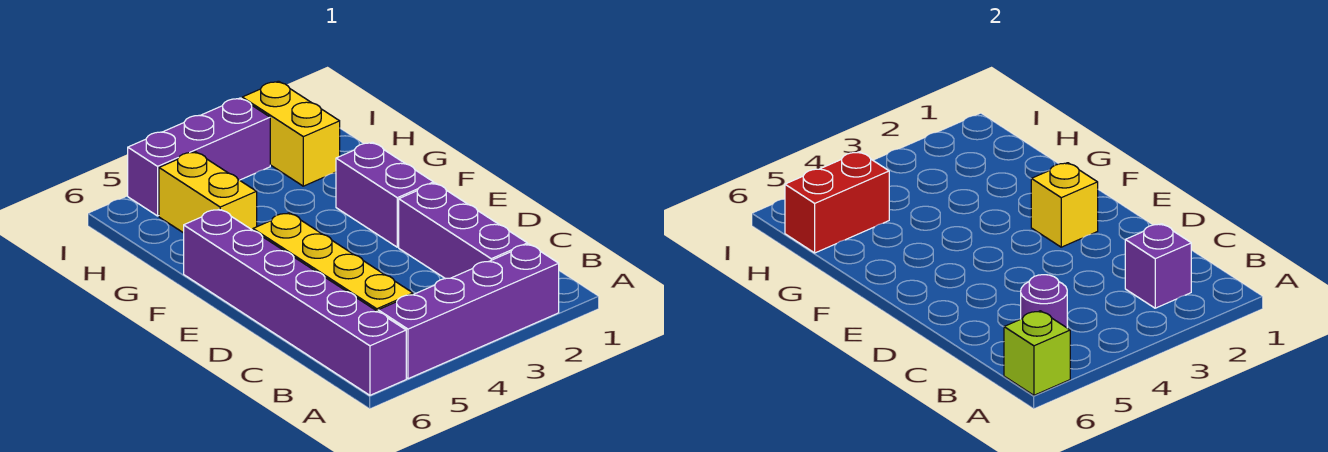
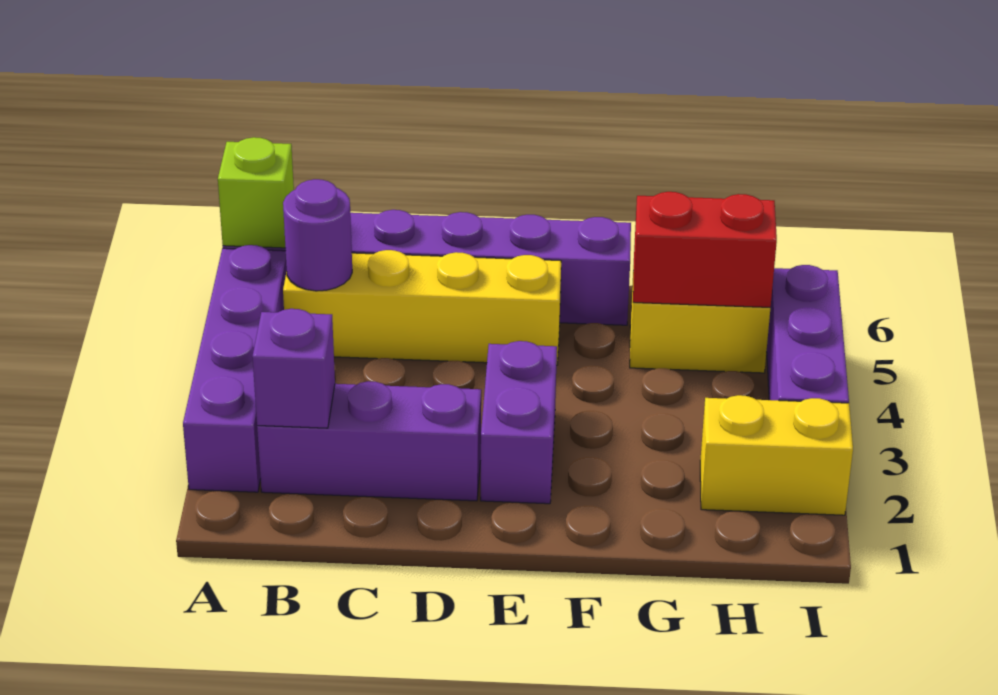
purple 1x2 brick [336,142,434,247] -> purple 1x2 brick turned to [481,341,557,504]
yellow 1x1 brick [1031,163,1098,247] -> none
red 1x2 brick [785,152,889,253] -> red 1x2 brick turned to [633,192,777,307]

